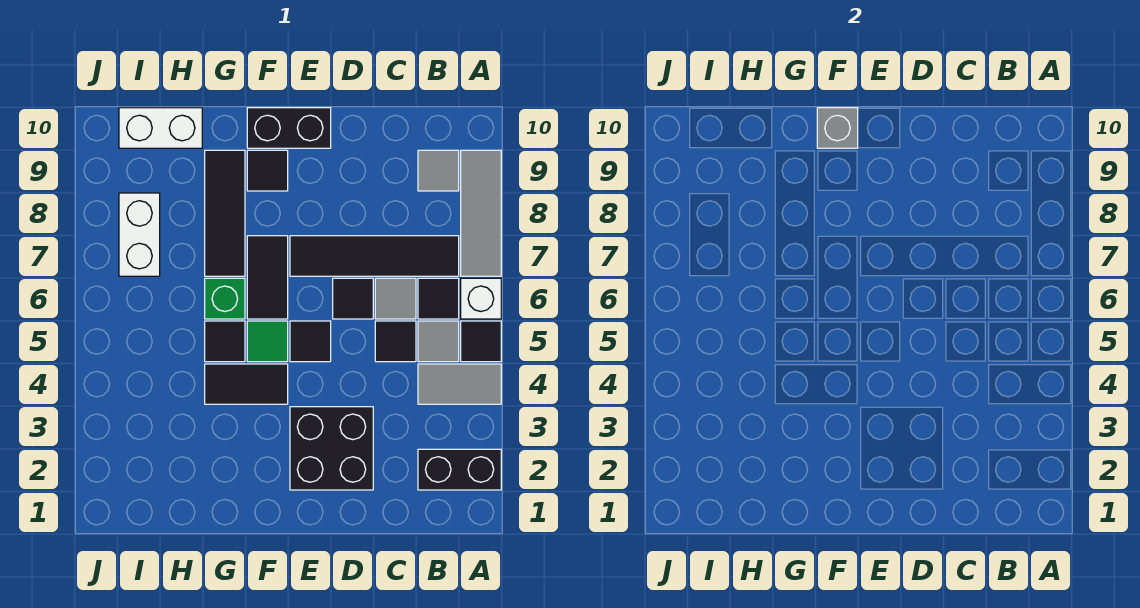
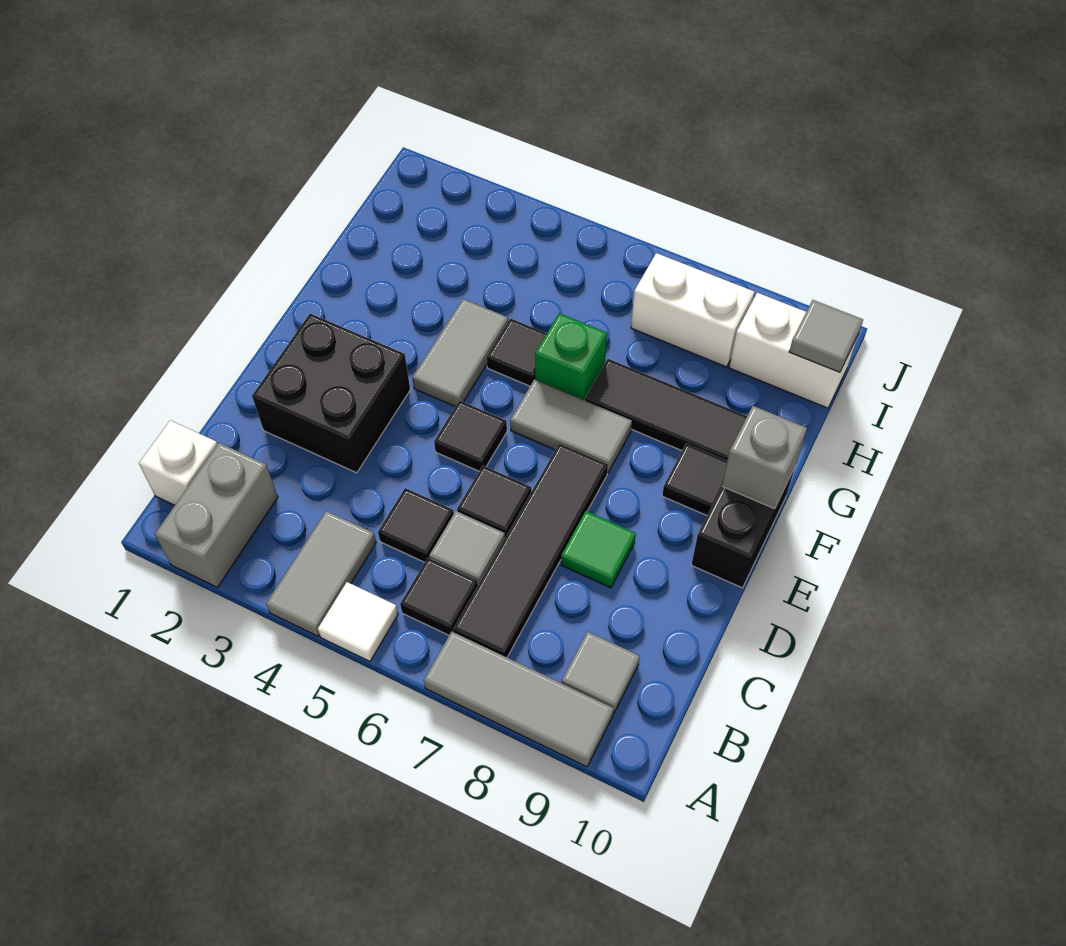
black 1x2 brick [418,449,501,490] -> grey 1x2 brick [155,443,278,587]
black 1x1 tile [461,321,501,362] -> white 1x1 tile [318,582,398,661]
white 1x1 brick [461,278,501,319] -> white 1x1 brick moved to [139,420,218,505]
grey 1x1 tile [418,321,459,362] -> grey 1x1 tile moved to [789,300,863,372]
black 1x2 tile [205,364,288,404] -> grey 1x2 tile [412,299,508,407]
green 1x1 tile [247,321,288,362] -> green 1x1 tile moved to [561,511,636,588]
black 1x2 tile [247,236,288,319] -> grey 1x2 tile [510,379,632,473]
white 1x2 brick [119,108,202,148] -> white 1x2 brick turned to [729,293,858,408]

